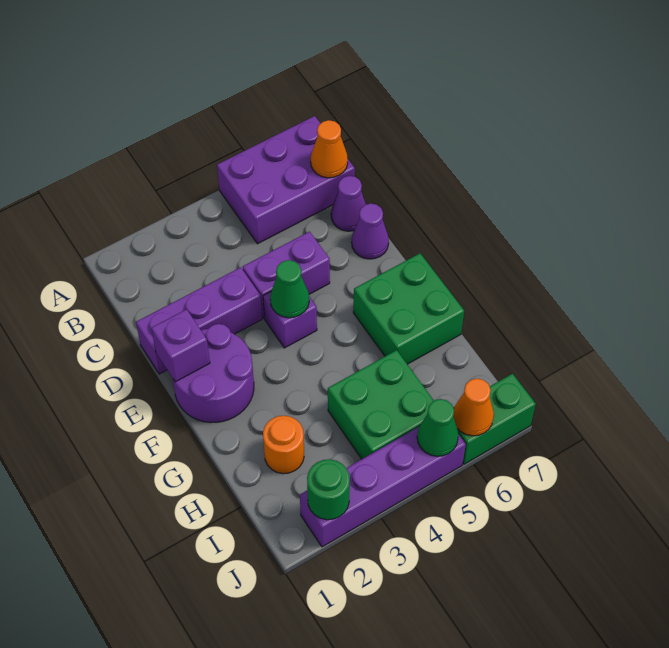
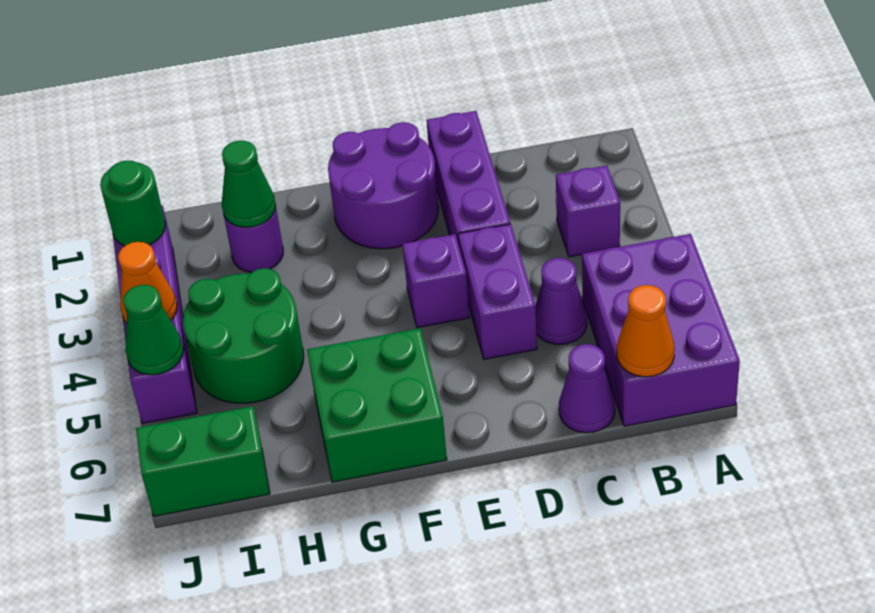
purple 1x1 cone [352,203,389,259] -> purple 1x1 cone moved to [535,258,587,345]
purple 1x1 brick [151,309,210,382] -> purple 1x1 brick moved to [556,165,620,257]
green 1x1 cone [270,260,309,318] -> green 1x1 cone moved to [222,141,276,227]
orange 1x1 round brick [263,416,304,474] -> purple 1x1 round brick [224,204,283,272]
green 2x2 brick [328,350,434,459] -> green 2x2 round brick [183,268,304,403]
green 1x2 brick [453,374,536,464] -> green 1x2 brick turned to [136,406,270,516]
orange 1x1 cone [453,378,494,436] -> orange 1x1 cone moved to [118,242,177,323]

